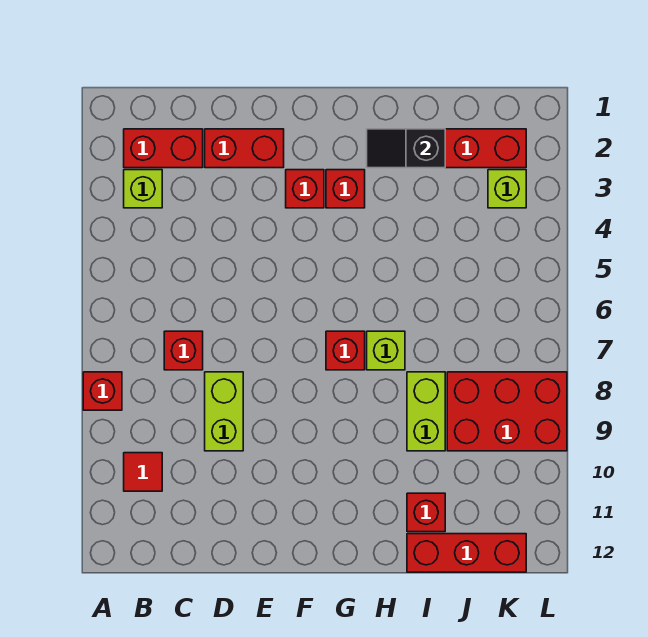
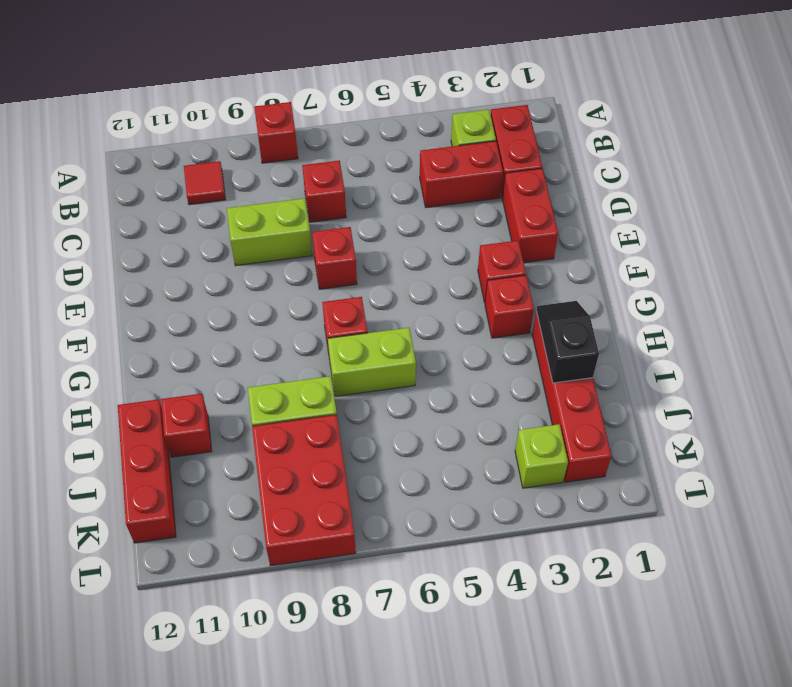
none -> red 1x2 brick [420,141,503,208]
none -> red 1x1 brick [312,227,357,289]
lime 1x1 brick [367,331,405,370] -> lime 1x2 brick [328,328,416,396]

